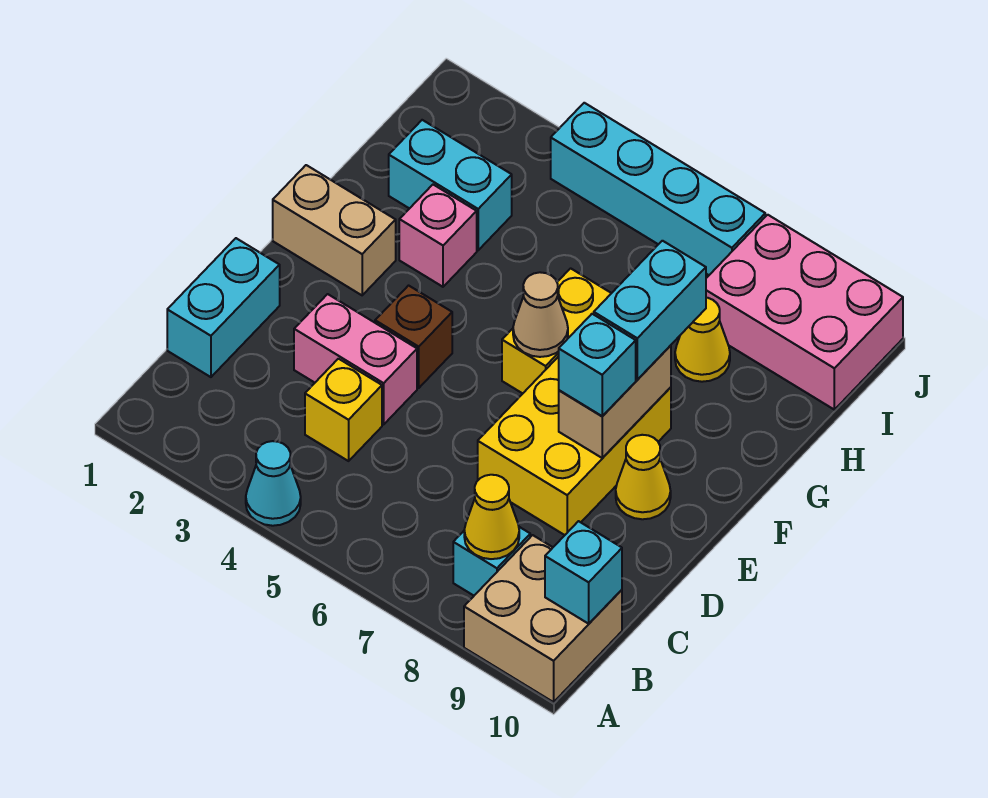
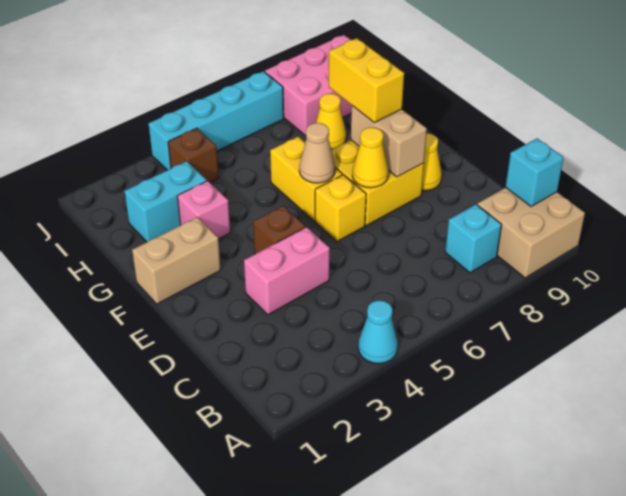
yellow 1x1 cone [464,475,519,559] -> yellow 1x1 cone moved to [352,127,388,188]
cyan 1x2 brick [167,238,280,377] -> none
yellow 1x1 brick [305,359,382,461] -> yellow 1x1 brick moved to [315,175,366,241]
yellow 2x3 brick [478,356,671,535] -> yellow 2x2 brick [331,140,424,225]
cyan 1x1 brick [559,314,636,416] -> none
cyan 1x2 brick [594,241,706,379] -> yellow 1x2 brick [329,38,404,123]
none -> brown 1x1 brick [168,128,219,182]

